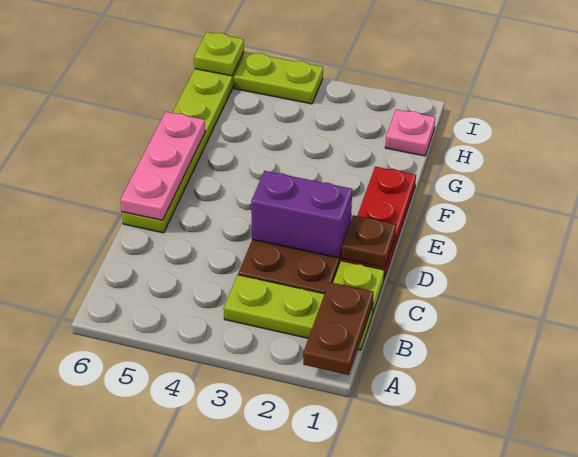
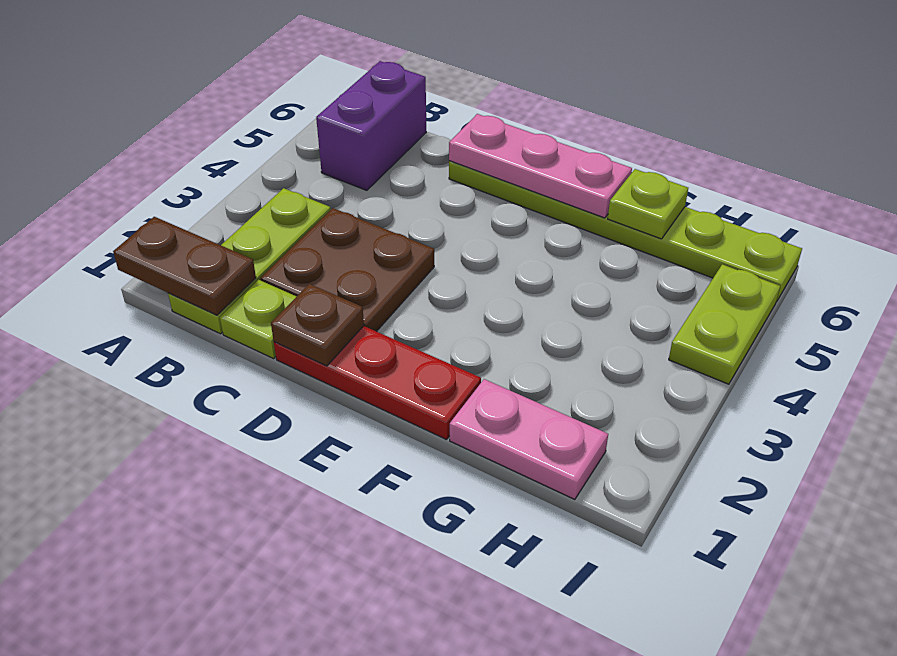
purple 1x2 brick [251,171,352,258] -> purple 1x2 brick moved to [316,61,426,190]
pink 1x1 plate [385,109,435,156] -> pink 1x2 plate [450,379,608,500]
lime 1x1 plate [194,32,244,76] -> lime 1x1 plate moved to [608,169,688,239]

